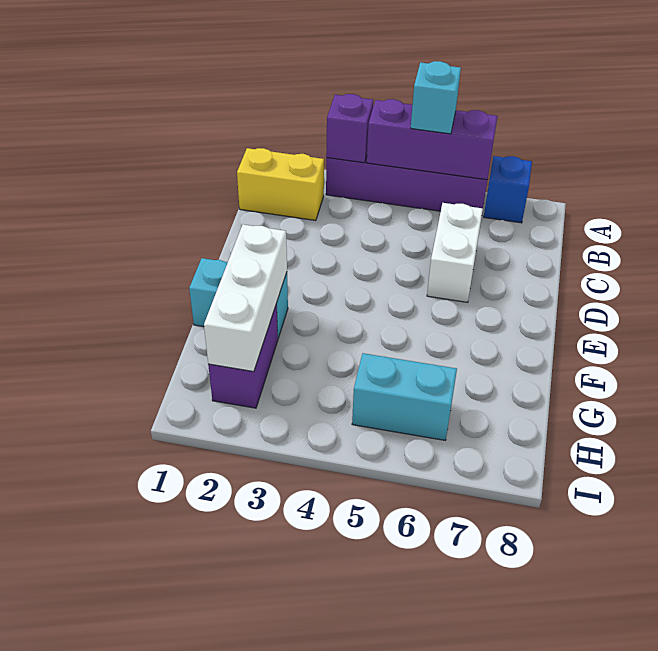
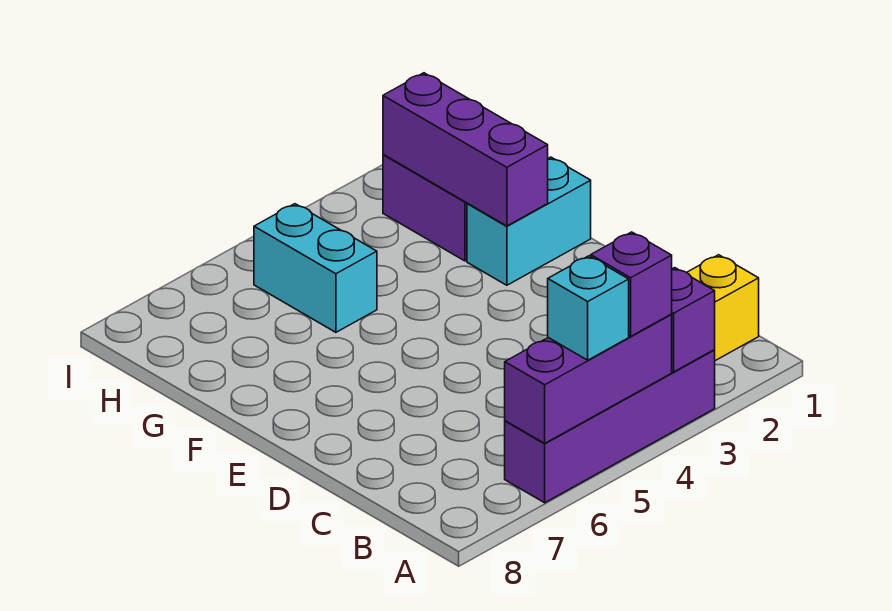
none -> purple 1x1 brick [591,232,672,336]
blue 1x1 brick [484,156,532,223] -> none
white 1x2 brick [427,203,483,302] -> none
white 1x3 brick [204,224,287,372] -> purple 1x3 brick [383,73,548,226]
cyan 1x2 brick [352,353,457,440] -> cyan 1x2 brick turned to [254,204,377,332]

